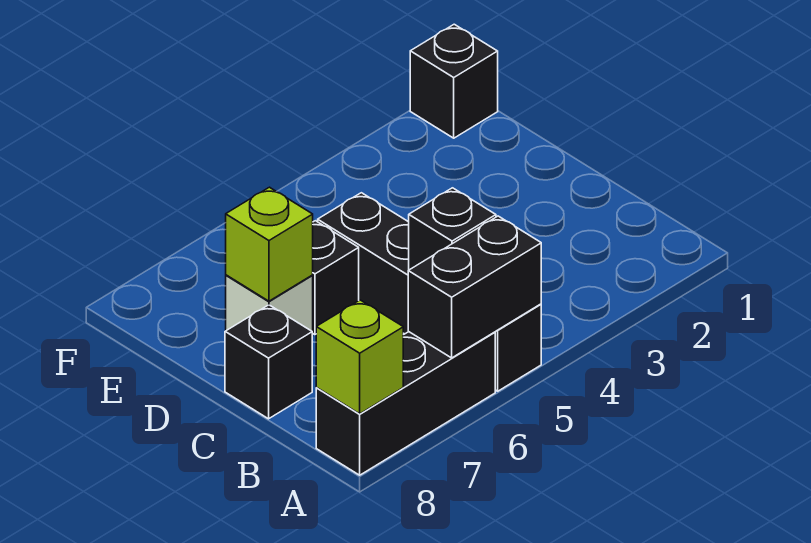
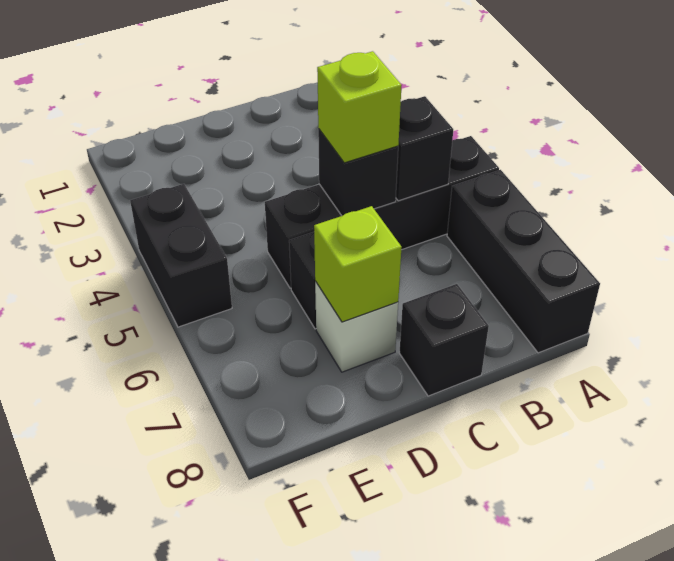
black 1x2 brick [408,216,541,358] -> black 1x2 brick moved to [130,184,232,327]
lime 1x1 brick [316,300,403,414] -> lime 1x1 brick moved to [317,51,402,163]
black 1x1 brick [410,24,498,138] -> black 1x1 brick moved to [318,129,398,216]

